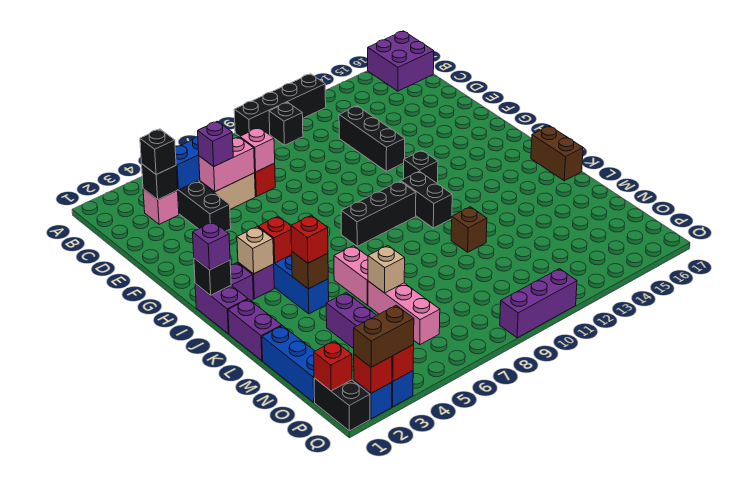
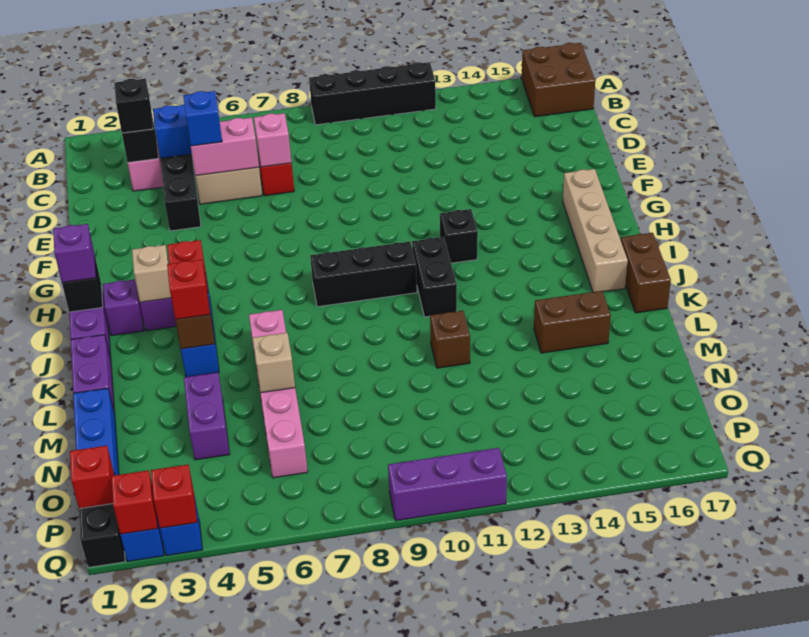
purple 2x2 brick [368,31,434,91] -> brown 2x2 brick [522,43,595,117]
black 1x1 brick [269,102,303,145] -> none
purple 1x1 brick [198,121,233,166] -> blue 1x1 brick [183,91,222,146]
black 1x3 brick [339,106,405,171] -> none
none -> tan 1x4 brick [563,169,628,292]
brown 1x2 brick [354,305,414,367] -> brown 1x2 brick moved to [534,291,611,353]

